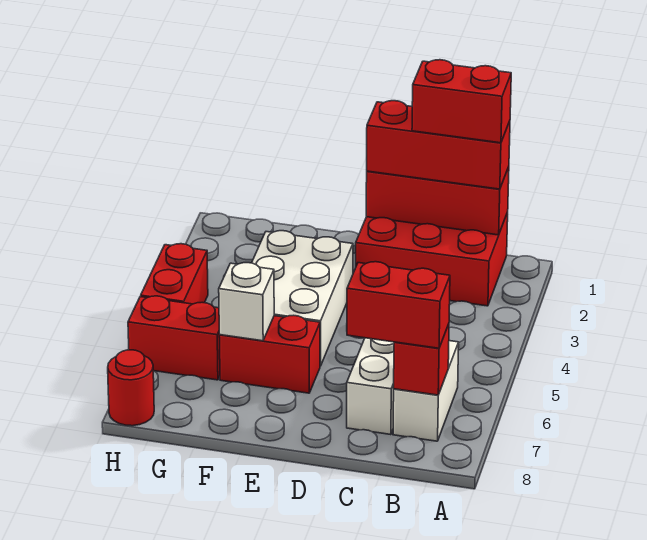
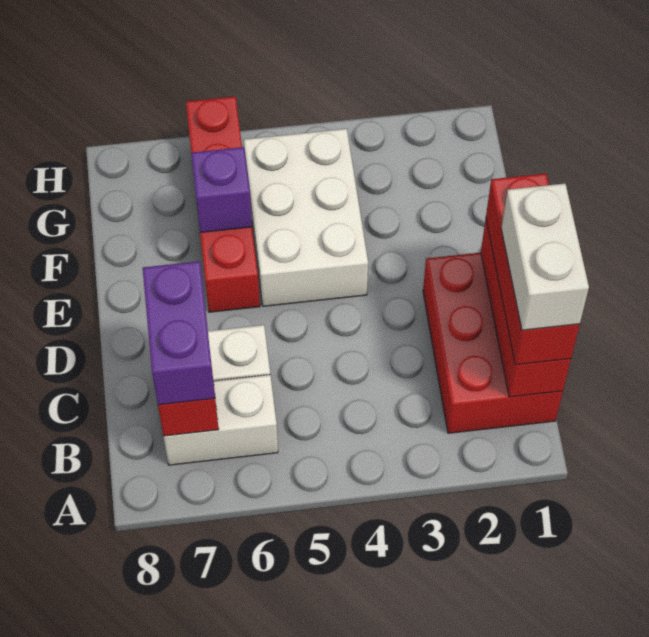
red 1x2 brick [412,60,511,143] -> white 1x2 brick [501,184,589,330]
red 1x2 brick [347,262,450,348] -> purple 1x2 brick [143,261,215,405]
white 2x3 brick [252,231,353,366] -> white 2x3 brick turned to [244,129,368,306]
white 1x1 brick [219,263,274,341] -> purple 1x1 brick [191,147,252,232]
red 1x2 brick [141,244,208,304] -> none
red 1x1 round brick [108,350,154,426] -> none

